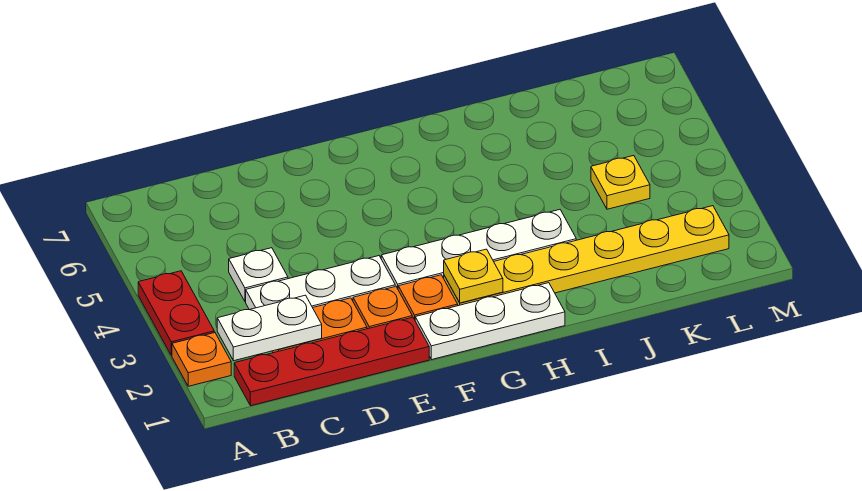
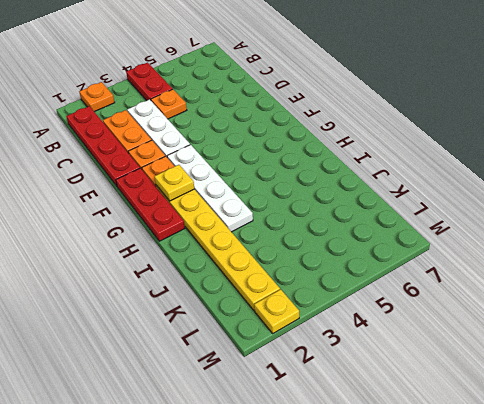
red 1x2 plate [138,271,214,356] -> red 1x2 plate turned to [126,63,172,101]
white 1x2 plate [217,295,322,361] -> none
white 1x1 plate [229,248,288,302] -> orange 1x1 plate [151,89,187,119]
white 1x3 plate [415,283,565,360] -> red 1x3 plate [116,168,185,241]
yellow 1x1 plate [591,156,650,209] -> yellow 1x1 plate moved to [254,289,299,333]

